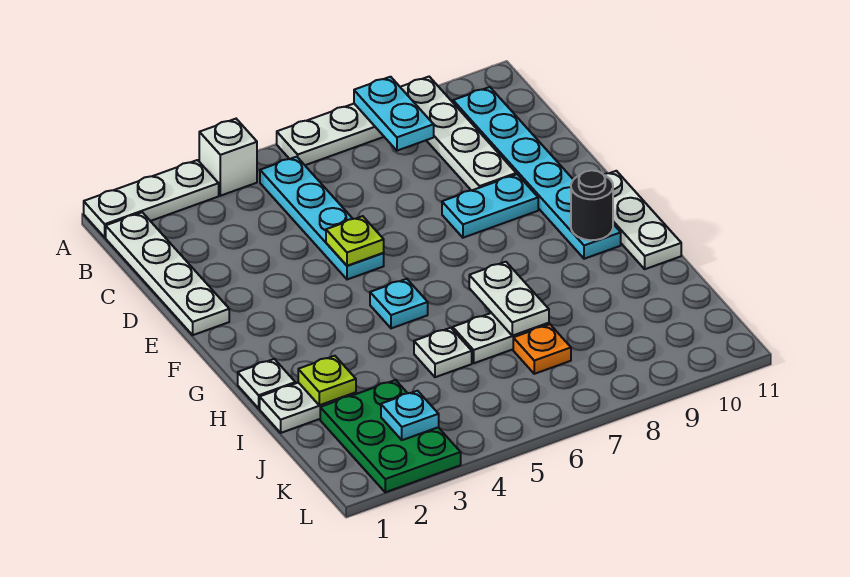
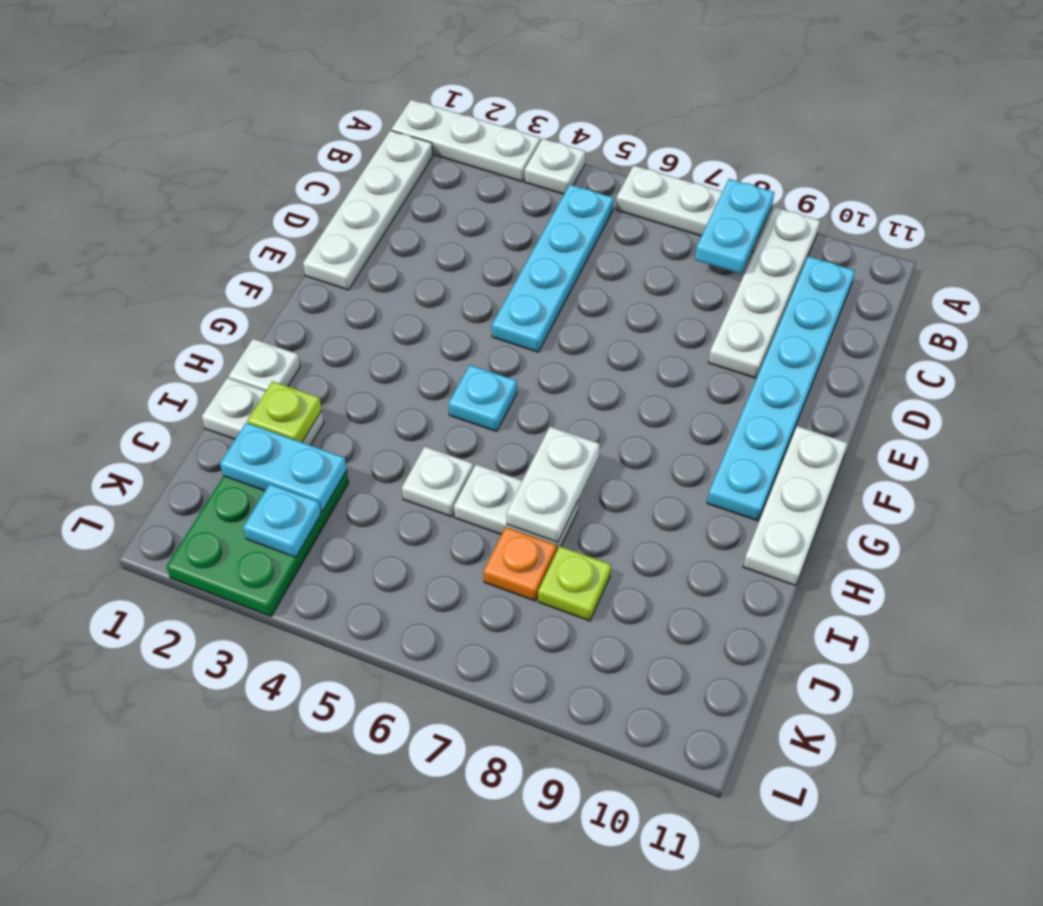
white 1x1 brick [199,119,257,196] -> white 1x1 plate [525,139,585,194]
lime 1x1 plate [326,216,384,266] -> lime 1x1 plate moved to [538,546,611,621]
cyan 1x2 plate [442,174,538,238] -> cyan 1x2 plate moved to [220,423,347,512]
black 1x1 round brick [571,170,613,240] -> none

